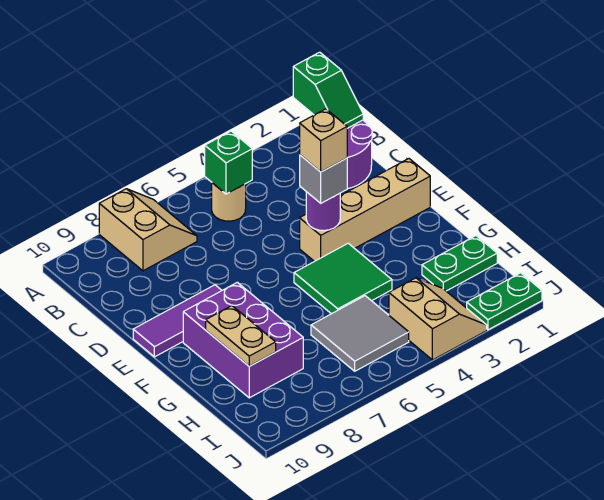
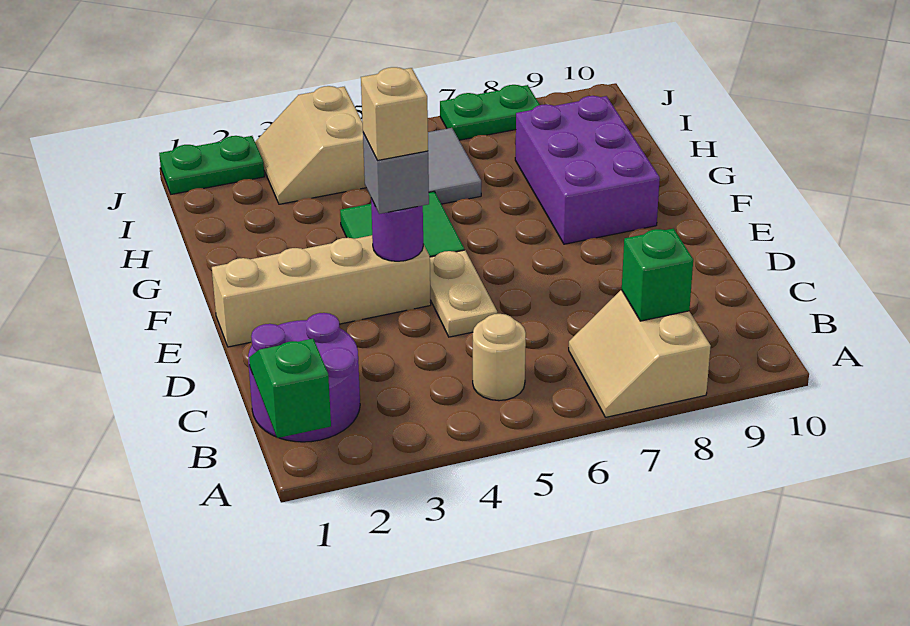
green 1x1 brick [205,131,252,194] -> green 1x1 brick moved to [622,229,693,321]
purple 1x3 tile [133,285,222,357] -> none
tan 1x2 plate [206,306,276,366] -> tan 1x2 plate moved to [430,250,497,337]
green 1x2 plate [422,236,497,291] -> green 1x2 plate moved to [440,85,540,140]

